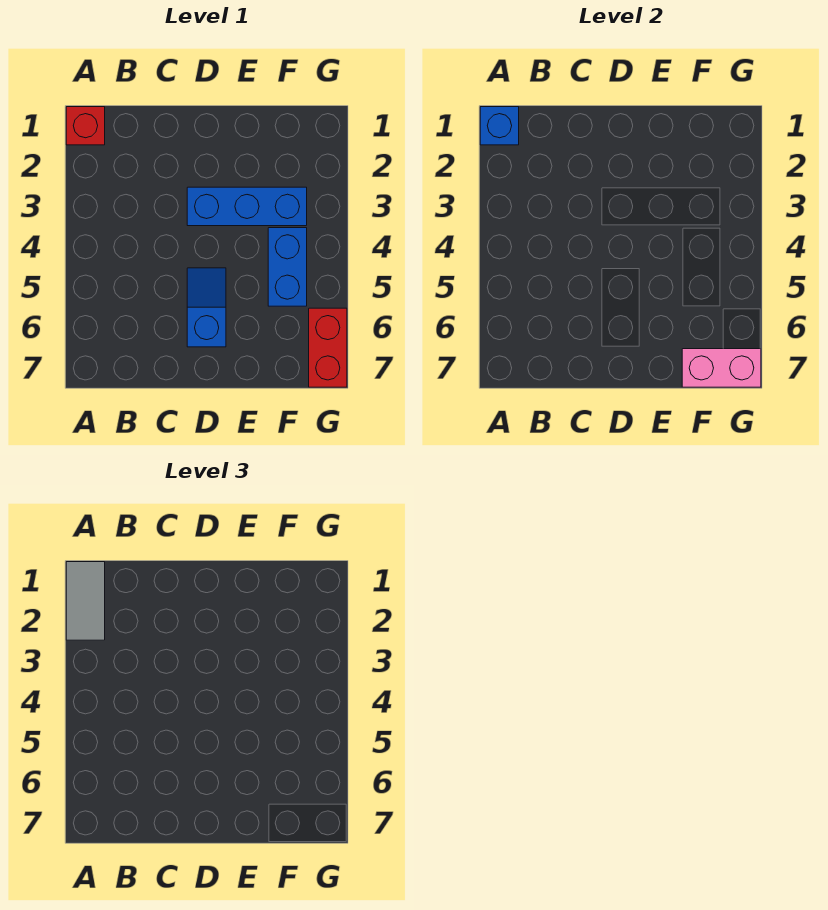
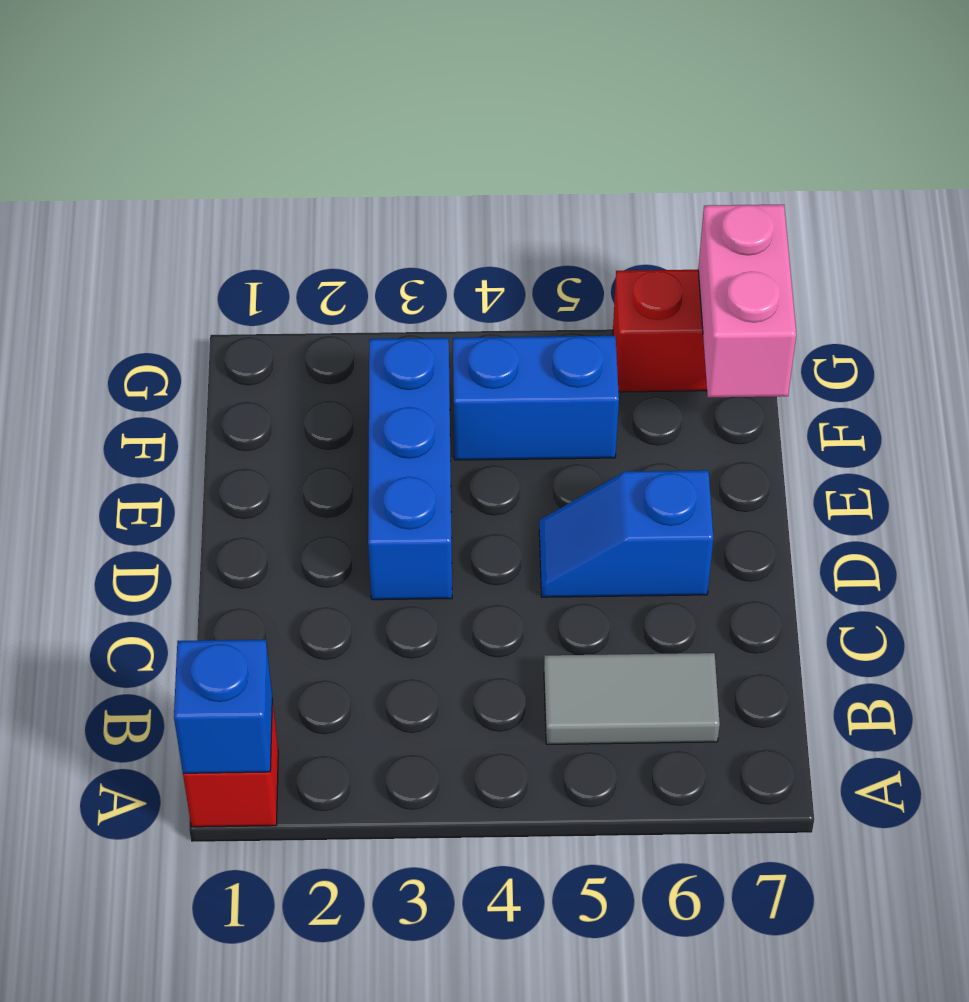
grey 1x2 tile [66,562,105,640] -> grey 1x2 tile moved to [544,653,720,744]

